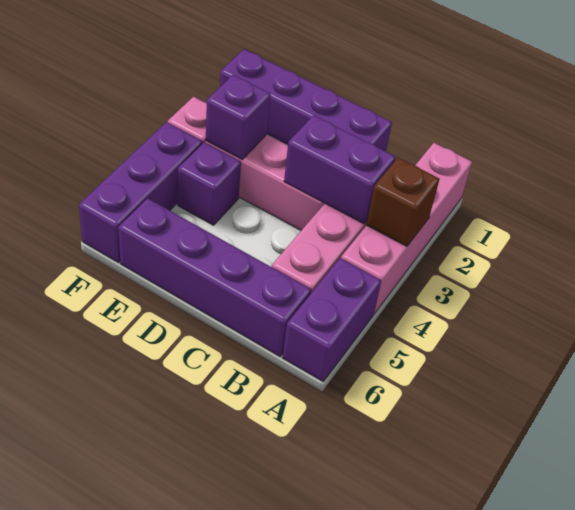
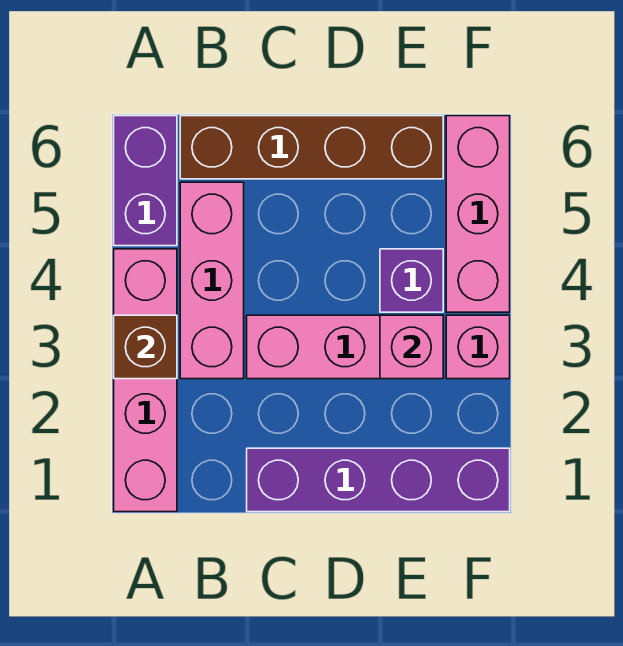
purple 1x2 brick [284,115,396,224] -> none
purple 1x4 brick [118,198,311,356] -> brown 1x4 brick [180,116,443,179]
purple 1x1 brick [206,75,271,159] -> pink 1x1 brick [380,315,443,379]
purple 1x3 brick [79,122,202,263] -> pink 1x3 brick [446,116,510,312]

